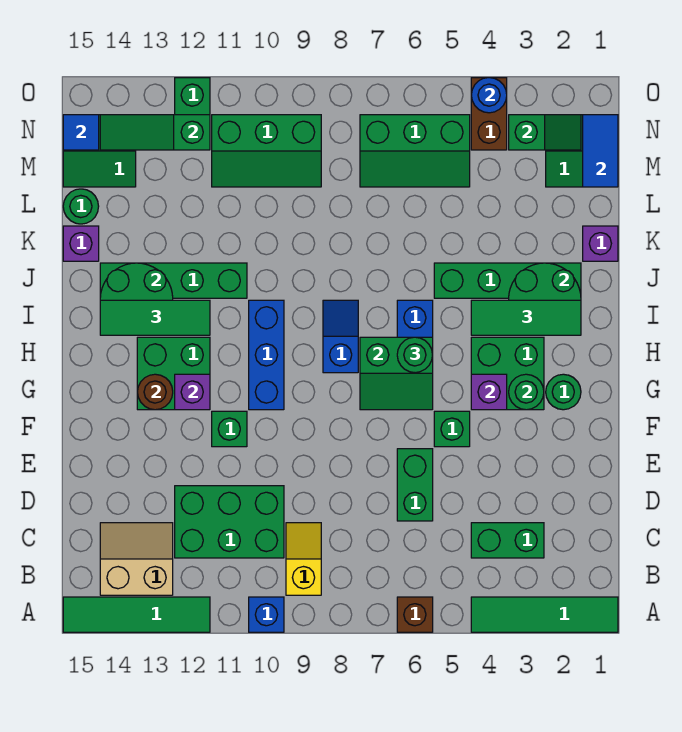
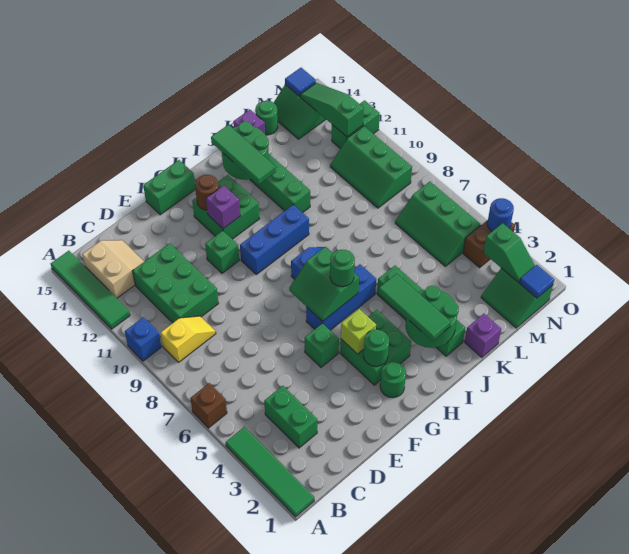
green 1x2 brick [397,449,433,521] -> green 1x2 brick moved to [143,160,195,215]
purple 1x1 brick [471,374,507,410] -> lime 1x1 brick [341,309,376,354]
blue 1x2 tile [583,115,618,187] -> blue 1x1 tile [520,265,554,298]

